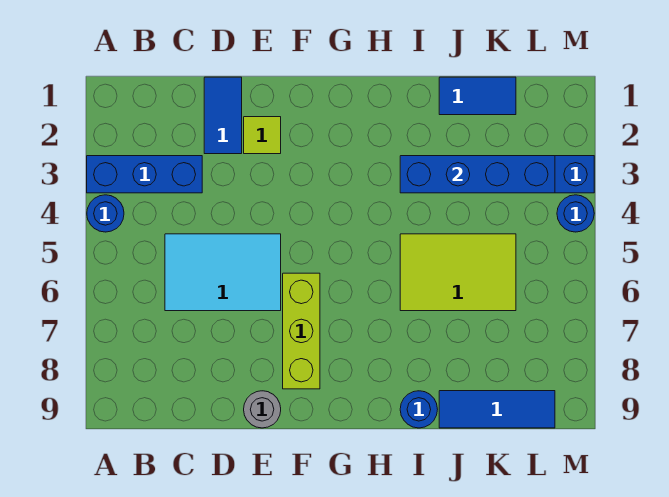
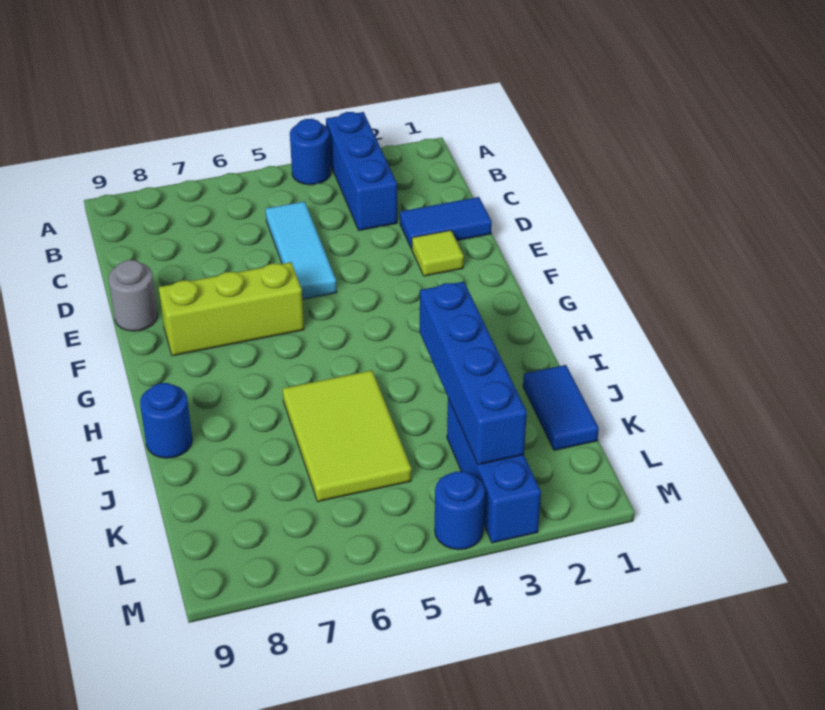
cyan 2x3 tile [165,234,281,311] -> cyan 1x3 tile [266,201,337,299]
blue 1x3 tile [439,391,555,428] -> none

